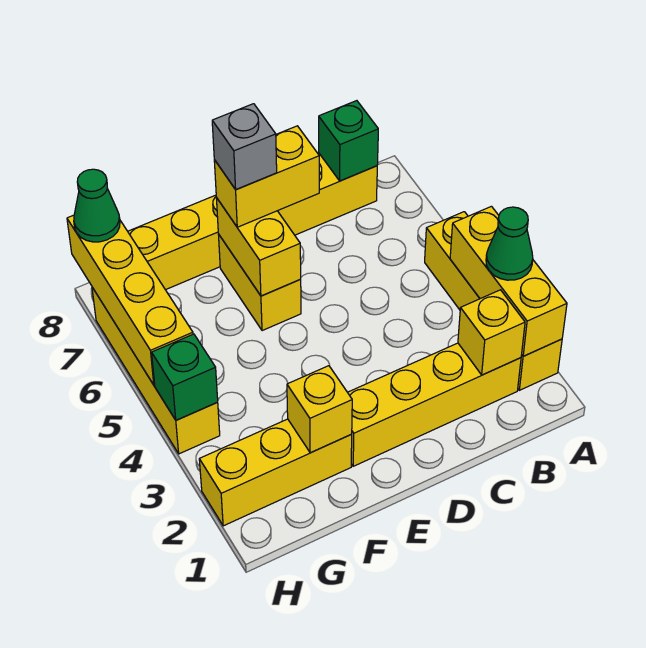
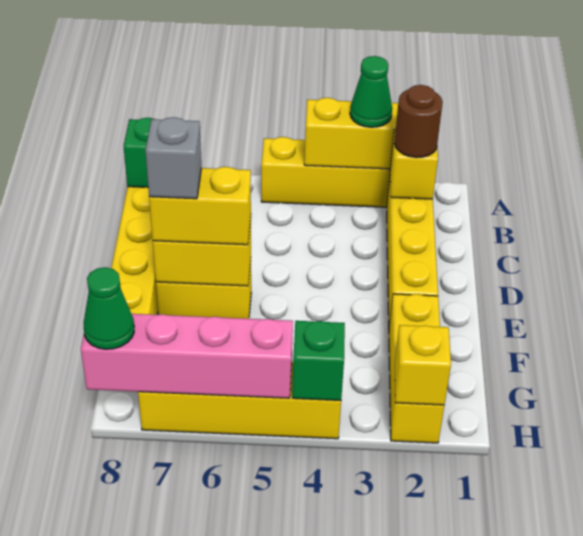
none -> brown 1x1 round brick [394,85,443,158]
yellow 1x2 brick [214,126,319,227] -> yellow 1x2 brick turned to [149,167,251,245]
yellow 1x1 brick [287,366,352,453] -> yellow 1x1 brick moved to [395,325,451,405]
yellow 1x4 brick [67,215,193,385] -> pink 1x4 brick [81,314,293,398]

